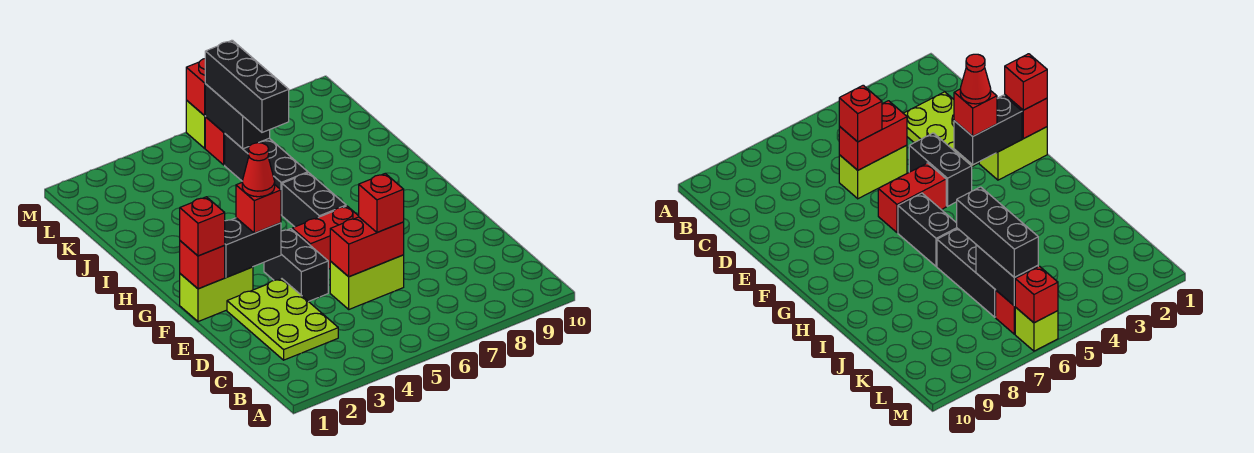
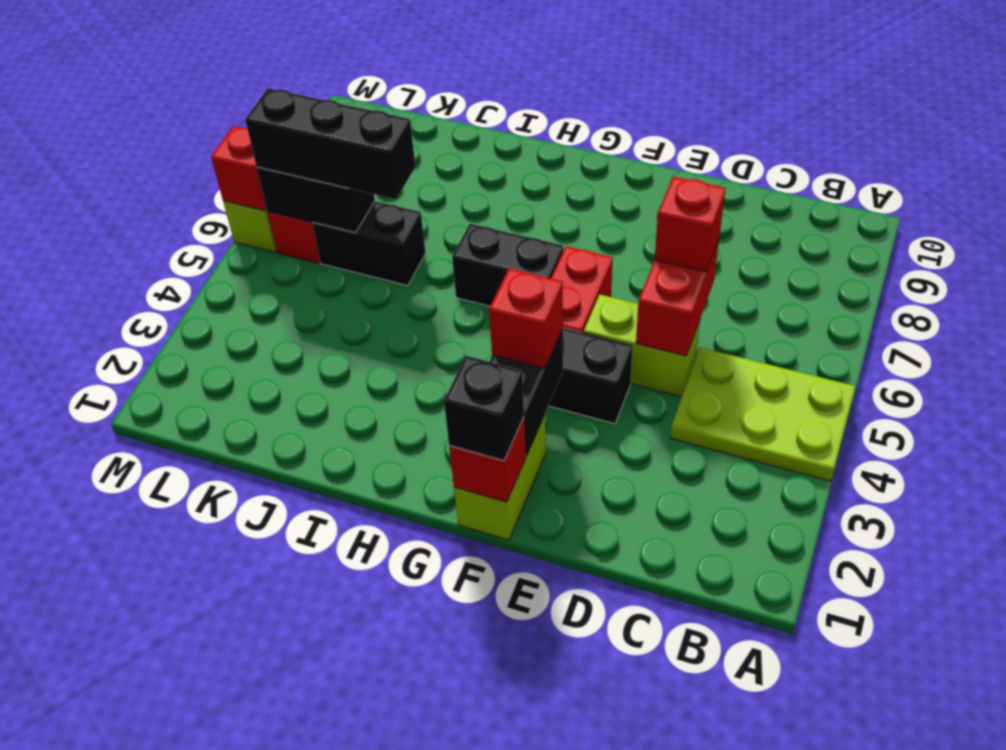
lime 2x3 plate [227,279,338,360] -> lime 2x3 plate moved to [670,348,856,481]
lime 1x2 brick [330,255,404,309] -> lime 1x2 brick turned to [584,294,700,397]
red 1x1 brick [180,197,225,256] -> black 1x1 brick [444,356,524,461]
red 1x1 cone [242,143,275,197] -> none
black 1x3 brick [225,134,308,215] -> black 1x2 brick [312,201,426,286]

